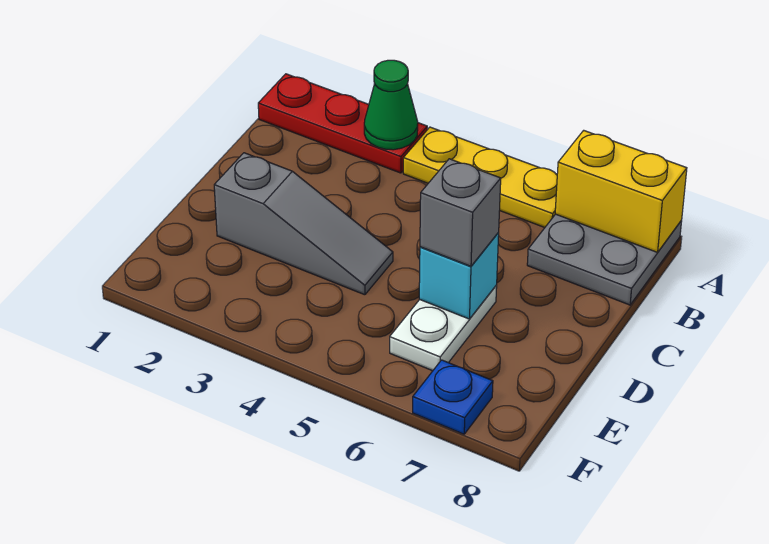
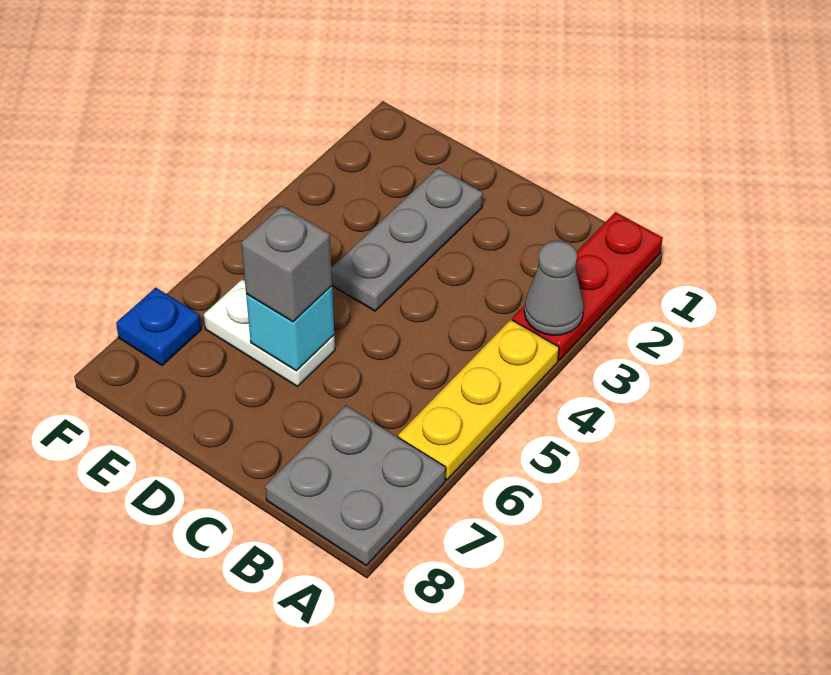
green 1x1 cone [364,60,418,150] -> grey 1x1 cone [524,241,584,335]
yellow 1x2 brick [555,130,687,252] -> none
grey 1x3 slope [214,153,393,295] -> grey 1x3 plate [331,168,483,311]

